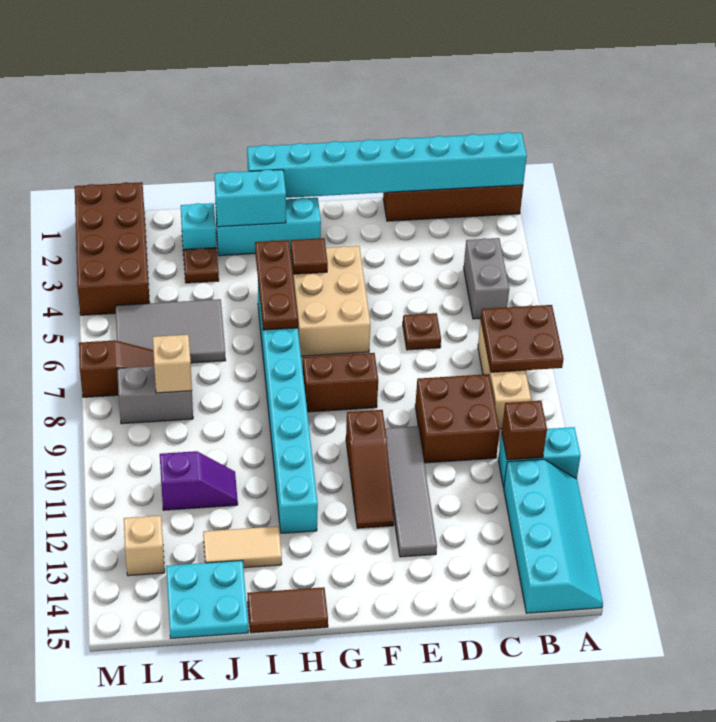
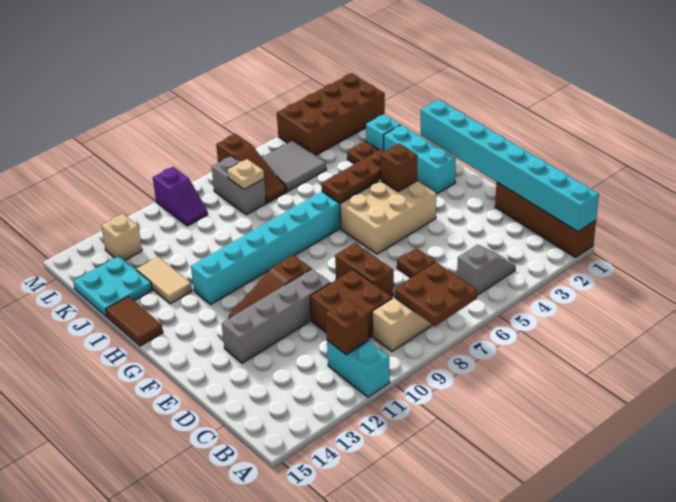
cyan 2x4 slope [504,459,603,613] -> none
grey 1x2 brick [464,238,509,319] -> grey 1x2 slope [457,245,516,295]
grey 1x4 tile [385,426,437,557] -> grey 1x4 brick [222,269,330,363]
brown 1x2 brick [303,353,378,412] -> brown 1x2 brick moved to [335,243,394,297]
brown 1x1 tile [291,238,328,274] -> brown 1x1 brick [380,144,417,191]
cyan 1x2 brick [215,170,286,227] -> none
grey 2x3 tile [115,299,226,363] -> grey 2x2 tile [262,141,326,192]
purple 1x2 slope [160,451,238,510] -> purple 1x2 slope moved to [153,167,208,226]
tan 1x1 brick [153,335,192,393] -> tan 1x1 plate [227,159,264,189]

